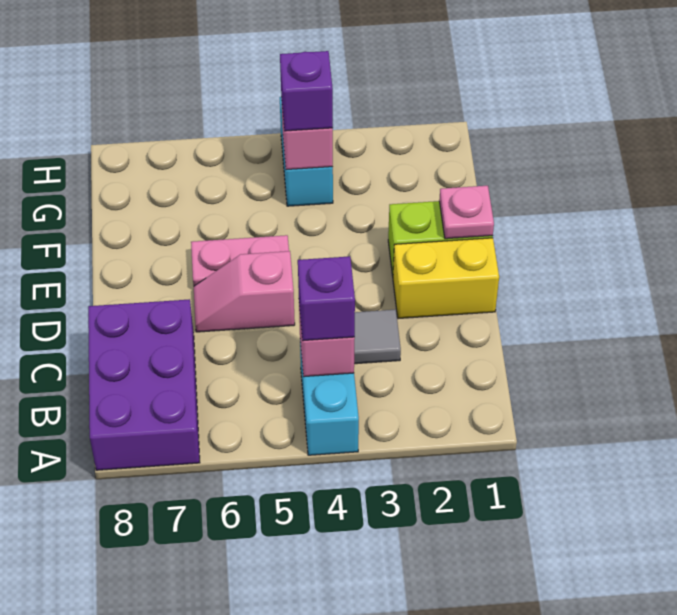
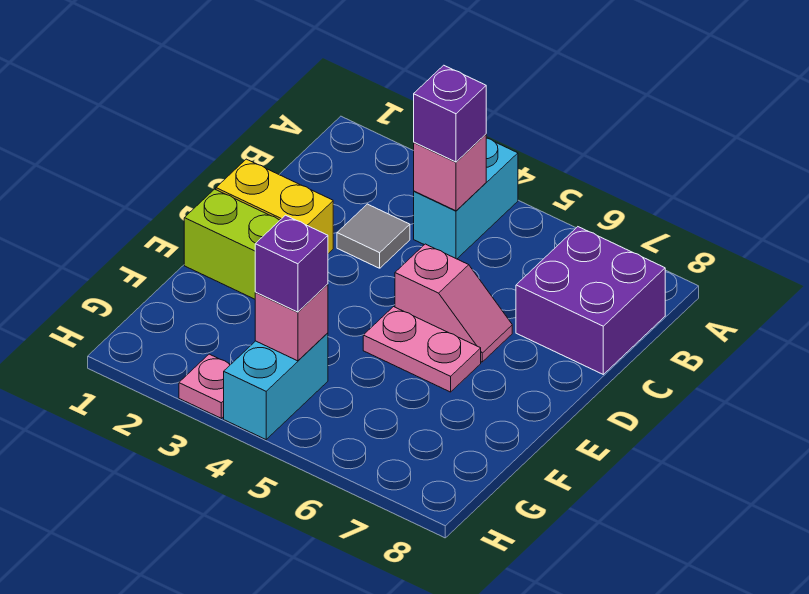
purple 2x3 brick [88,299,200,470] -> purple 2x2 brick [516,227,665,374]
pink 1x1 plate [439,186,494,239] -> pink 1x1 plate moved to [179,354,231,418]

